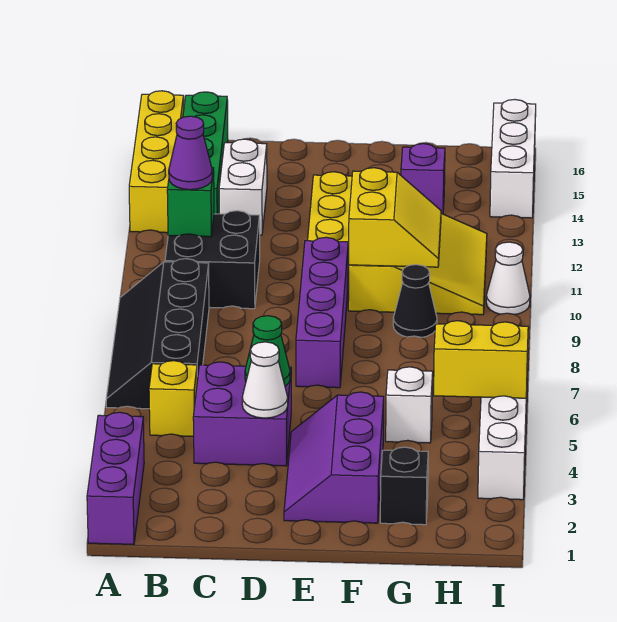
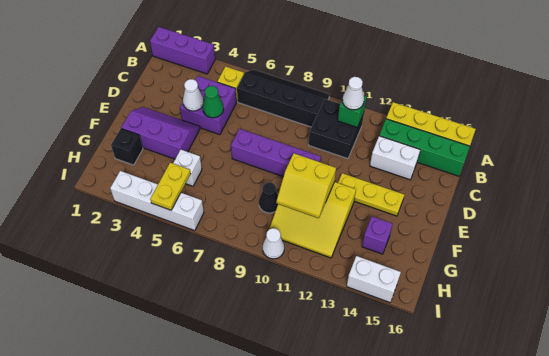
purple 1x1 cone [169,116,212,190] -> white 1x1 cone [342,77,364,110]
yellow 1x2 brick [434,321,528,398] -> yellow 1x2 plate [150,163,190,210]
white 1x3 brick [490,100,536,218] -> white 1x2 brick [347,256,401,302]

